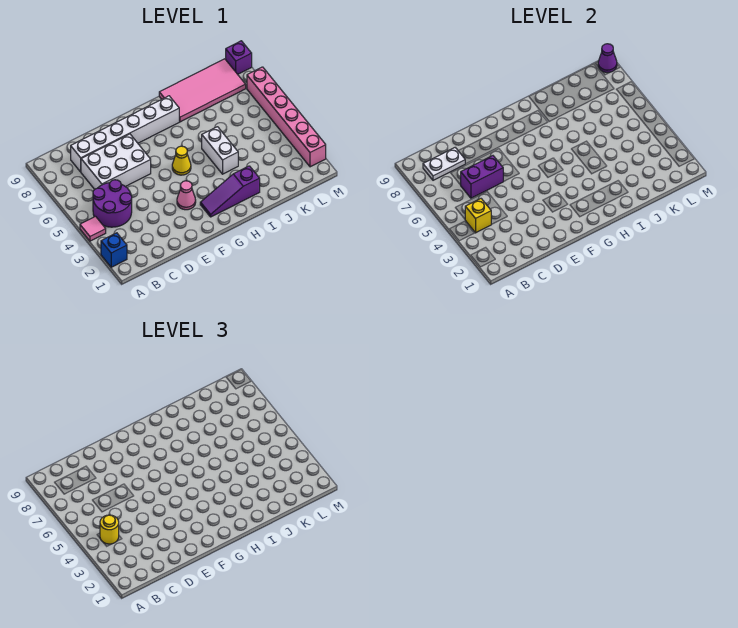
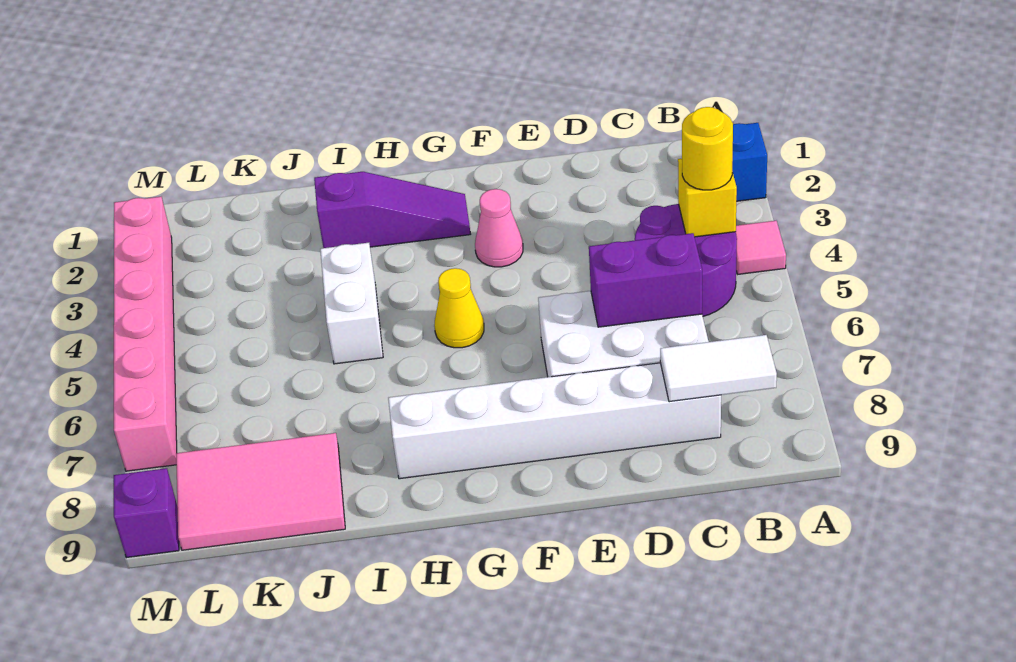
white 1x2 plate [423,148,465,180] -> white 1x2 tile [660,335,777,402]
pink 2x4 tile [159,59,246,122] -> pink 2x3 tile [176,433,345,550]
purple 1x1 cone [598,44,617,73] -> none

